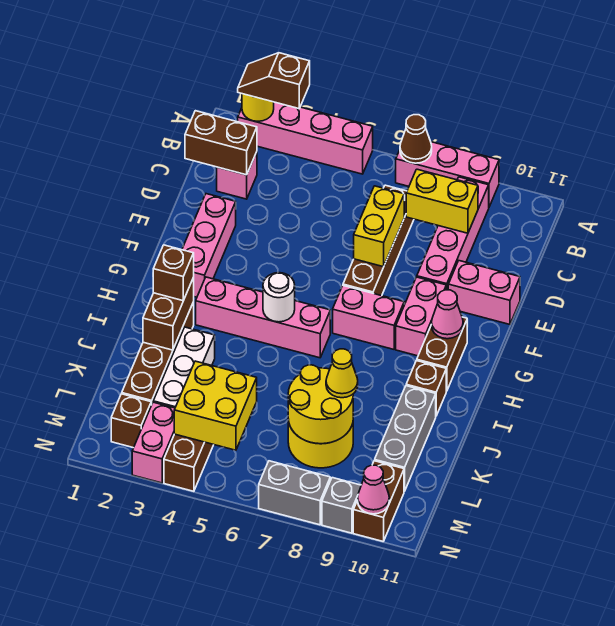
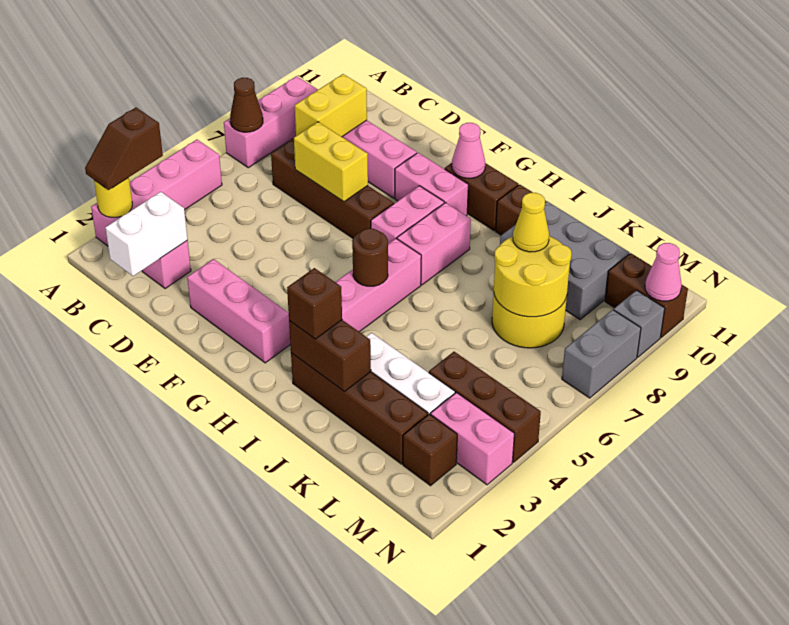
brown 1x2 brick [185,111,257,175] -> white 1x2 brick [105,192,188,276]
pink 1x2 brick [448,261,520,324] -> pink 1x2 brick moved to [397,202,471,285]
white 1x1 round brick [263,273,295,322] -> brown 1x1 round brick [352,229,388,286]
grey 1x3 brick [375,386,436,491] -> grey 2x3 brick [500,201,629,320]
yellow 2x2 brick [174,361,257,450] -> none

